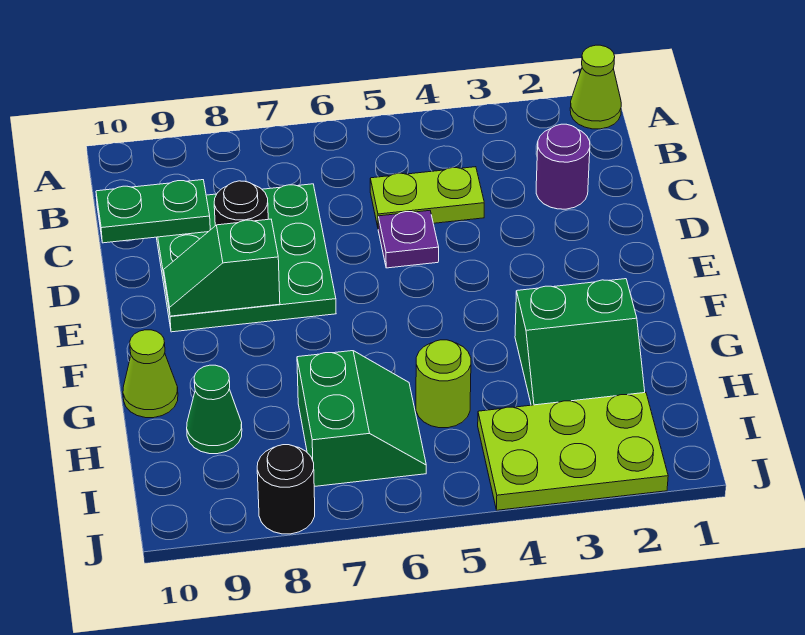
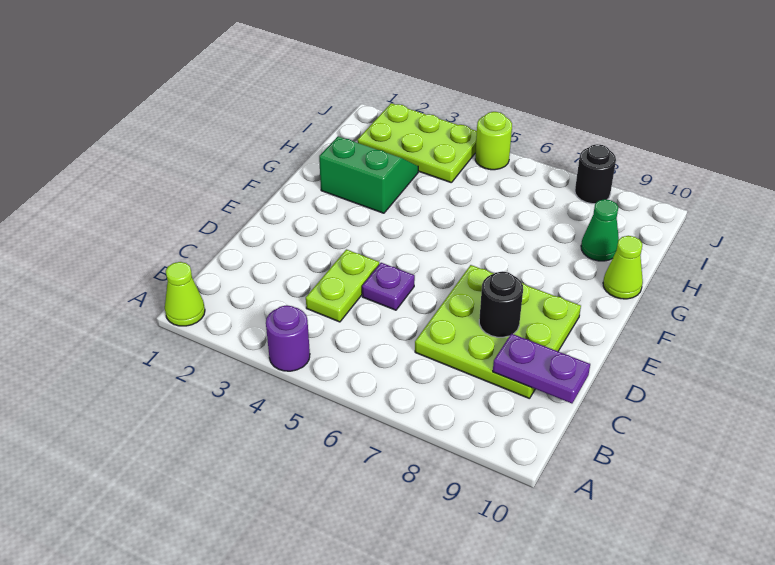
purple 1x1 round brick [536,124,590,209] -> purple 1x1 round brick moved to [266,305,310,371]
lime 1x2 plate [370,167,484,227] -> lime 1x2 plate turned to [306,249,379,322]
green 3x3 plate [156,184,336,332] -> lime 3x3 plate [415,265,581,399]
green 1x2 plate [96,180,210,243] -> purple 1x2 plate [493,334,590,403]
green 1x2 slope [164,219,280,316] -> none
lime 1x1 round brick [416,340,471,428] -> lime 1x1 round brick moved to [475,112,512,170]
green 2x2 slope [297,351,426,487] -> none

